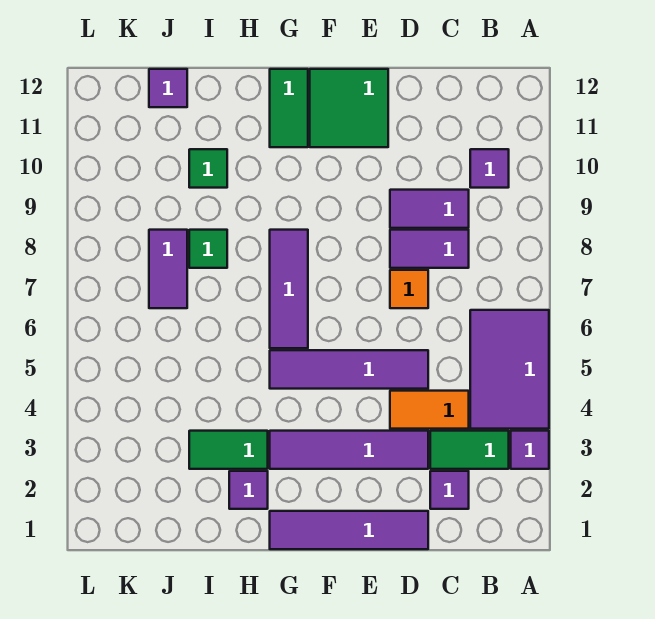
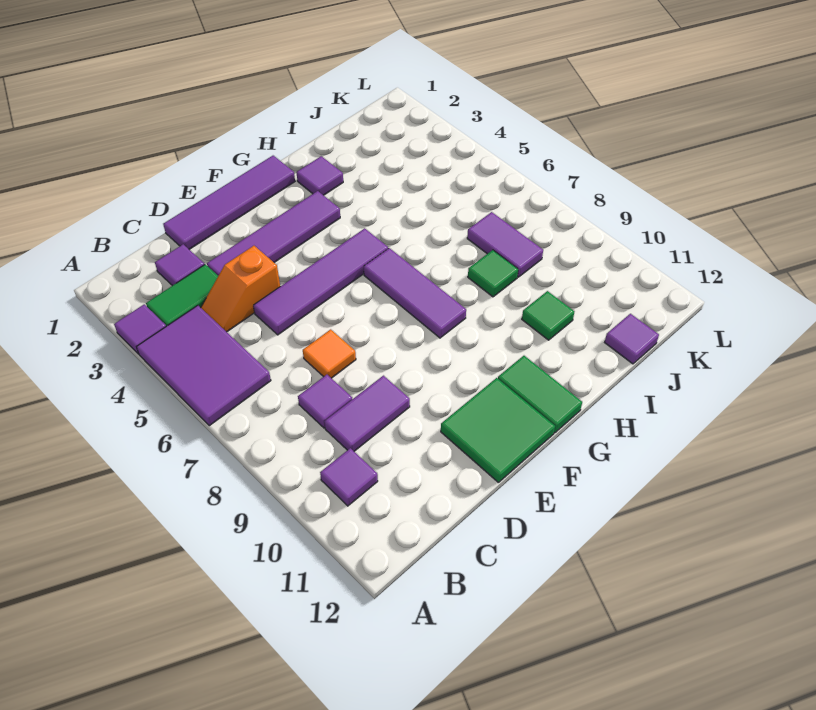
orange 1x2 tile [390,391,469,429] -> orange 1x2 slope [201,246,280,332]
purple 1x2 tile [390,230,469,268] -> purple 1x1 tile [298,375,352,428]
green 1x2 tile [189,431,268,469] -> none

